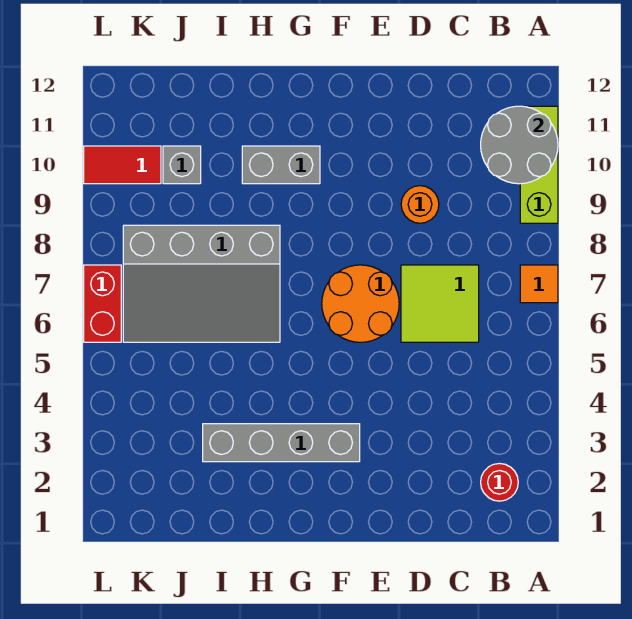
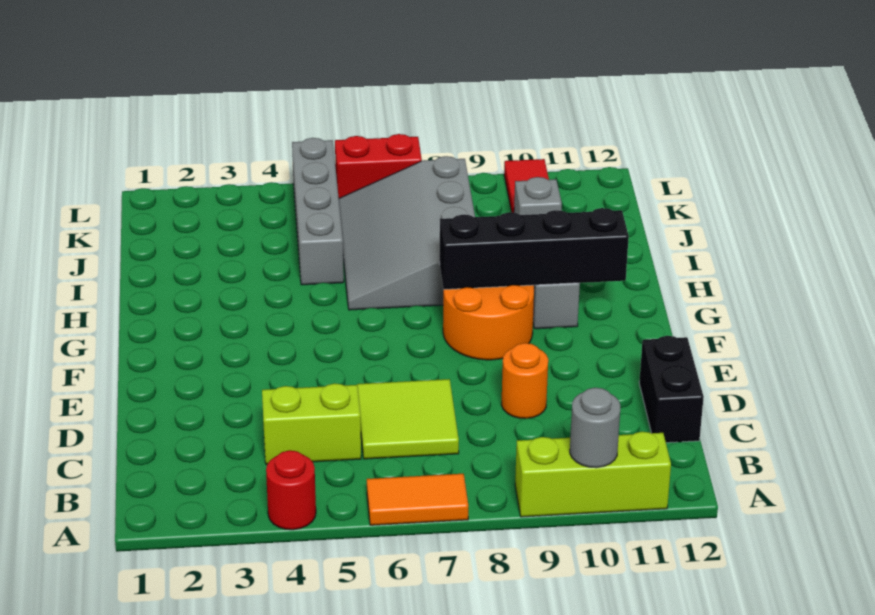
orange 1x1 tile [520,265,558,303] -> orange 1x2 tile [367,474,468,525]
grey 2x2 round brick [481,106,558,184] -> grey 1x1 round brick [570,388,620,468]
red 1x1 round brick [481,463,518,501] -> red 1x1 round brick moved to [266,450,316,530]
none -> lime 1x2 brick [262,383,361,464]
none -> black 1x2 brick [639,336,704,443]
orange 2x2 round brick [322,265,399,342] -> orange 2x2 round brick moved to [443,285,534,360]
grey 1x4 brick [203,424,360,462] -> grey 1x4 brick moved to [292,138,344,285]
none -> black 1x4 brick [440,208,629,289]

